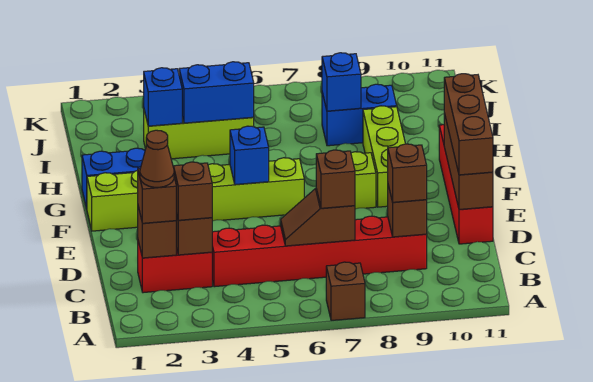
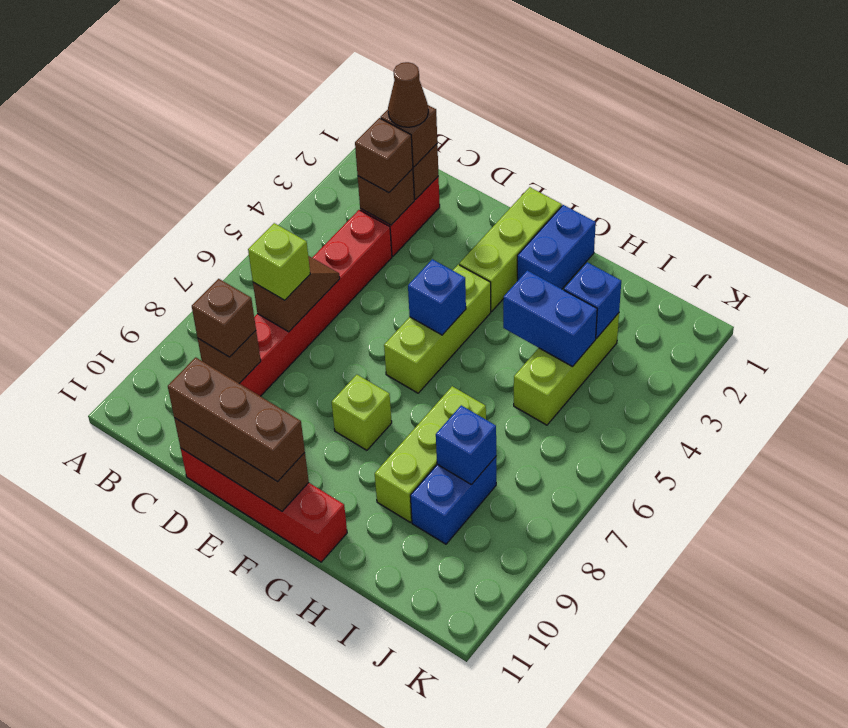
brown 1x1 brick [326,262,365,321] -> none
brown 1x1 brick [316,150,355,208] -> lime 1x1 brick [248,223,310,300]
lime 1x3 brick [363,106,405,207] -> lime 1x3 brick turned to [375,386,486,522]
blue 1x2 brick [179,62,254,123] -> blue 1x2 brick turned to [503,270,597,367]

